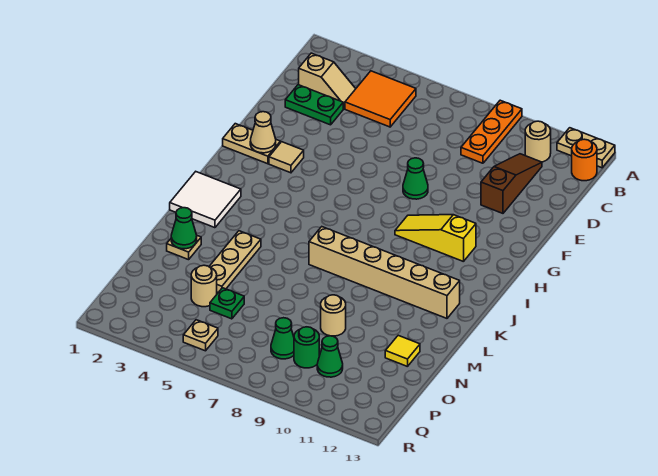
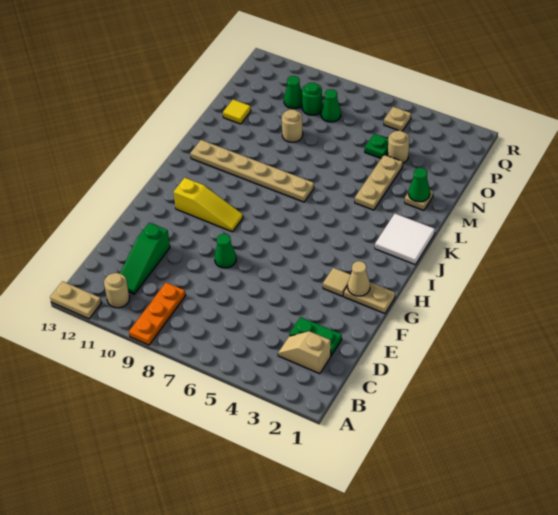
orange 2x2 tile [345,71,416,127] -> none
orange 1x1 round brick [572,139,597,181] -> none
brown 1x3 slope [481,154,542,213] -> green 1x3 slope [120,223,170,294]
tan 1x6 brick [309,227,460,318] -> tan 1x6 plate [190,140,314,202]

